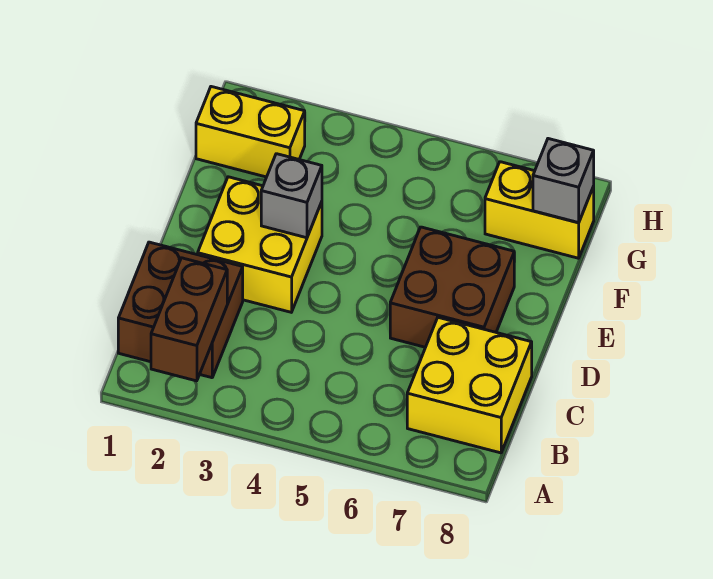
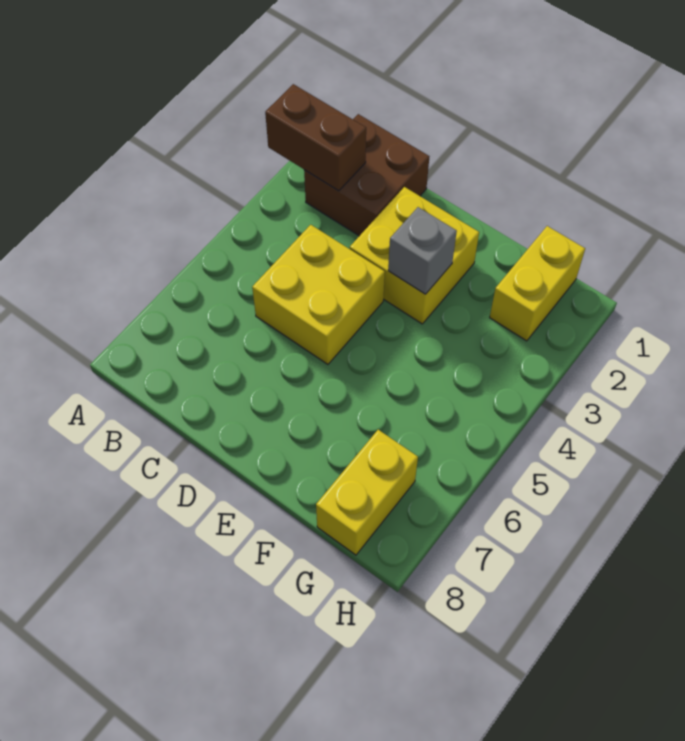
yellow 2x2 brick [407,317,532,453] -> yellow 2x2 brick moved to [252,225,385,364]
brown 2x2 brick [390,227,514,347] -> none
grey 1x1 brick [533,139,594,223] -> none

